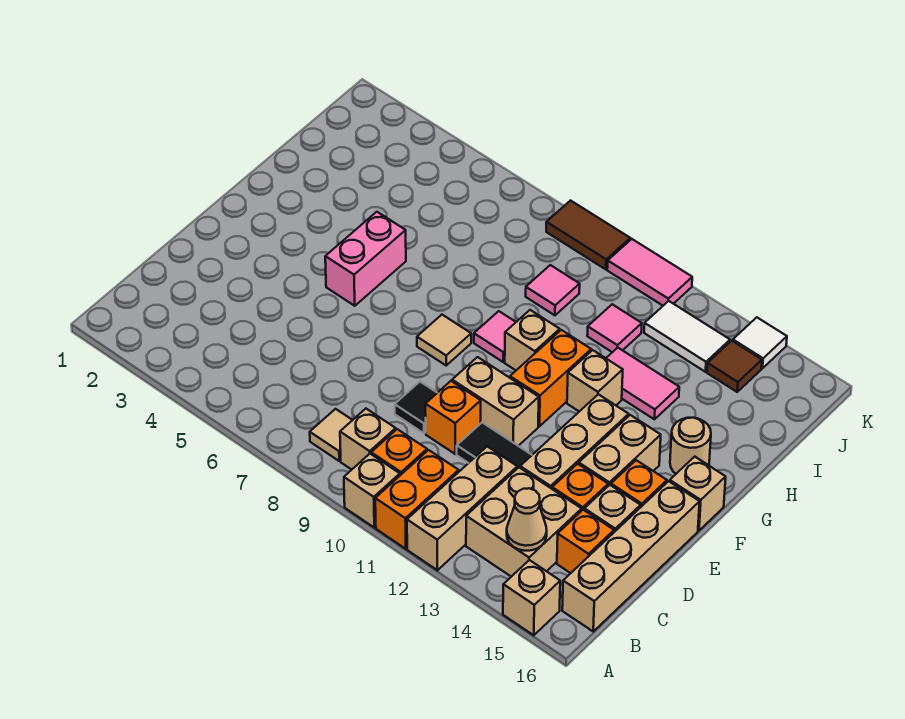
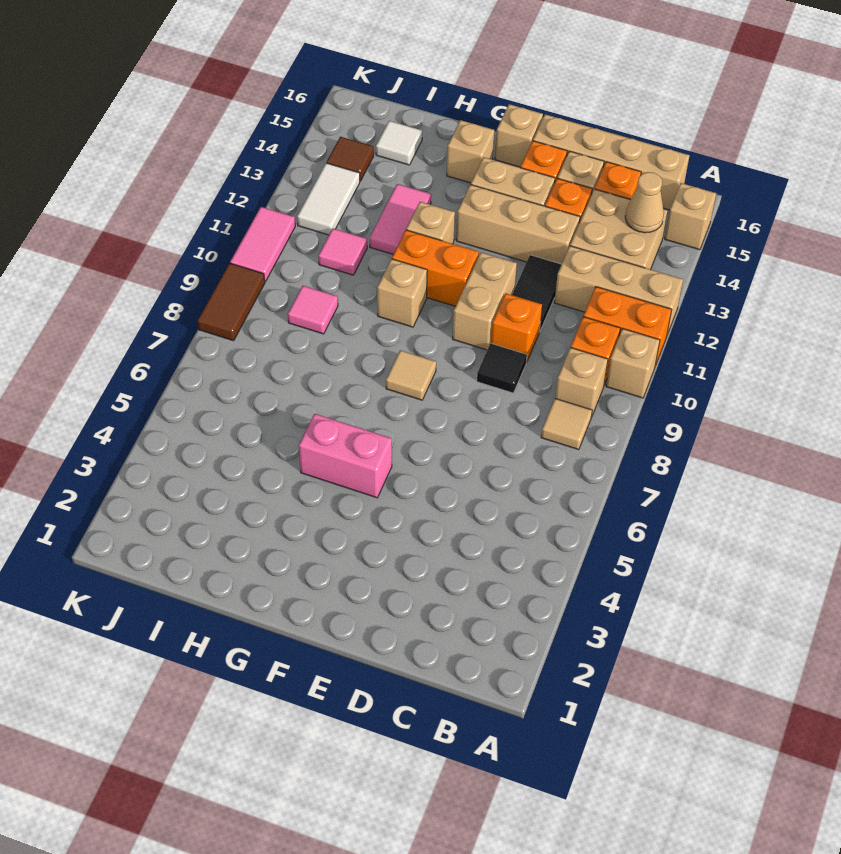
pink 1x1 tile [474,311,516,362] -> none
tan 1x1 round brick [670,418,711,474] -> tan 1x1 brick [447,120,494,183]
white 1x1 tile [733,317,787,368] -> white 1x1 tile moved to [376,121,422,165]

